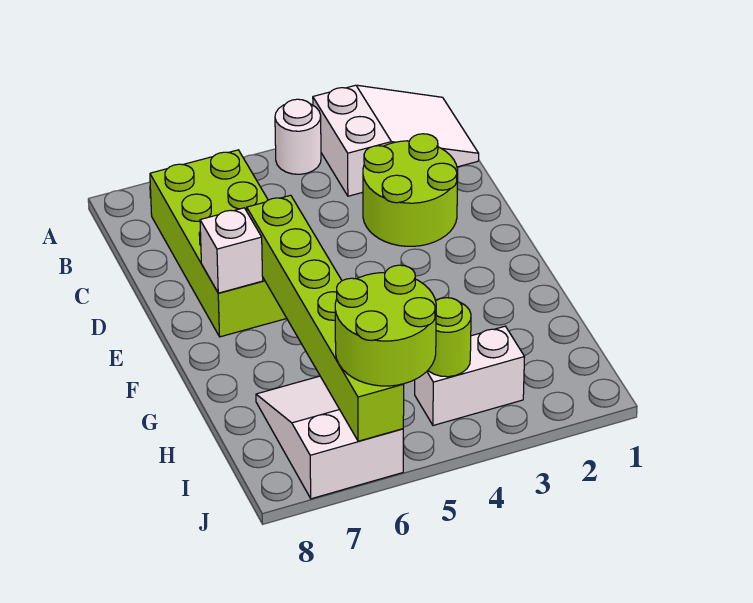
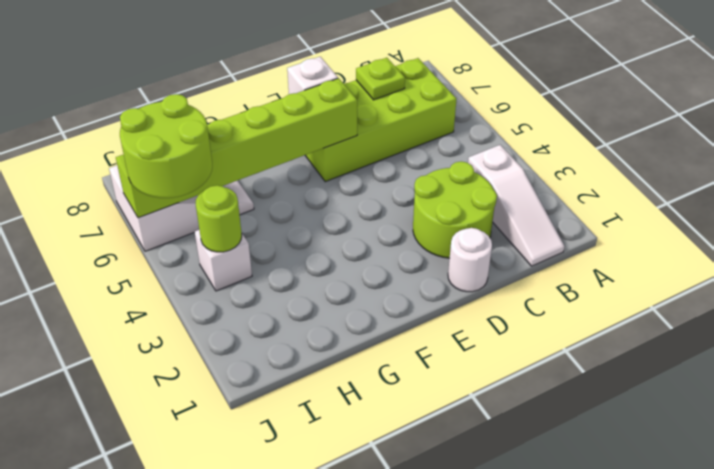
white 2x3 slope [313,85,479,196] -> white 1x3 slope [468,145,565,266]
white 1x1 round brick [275,99,321,174] -> white 1x1 round brick moved to [448,228,492,292]
none -> lime 1x1 plate [356,58,405,100]
white 1x2 brick [415,326,524,425] -> white 1x1 brick [195,230,252,291]

